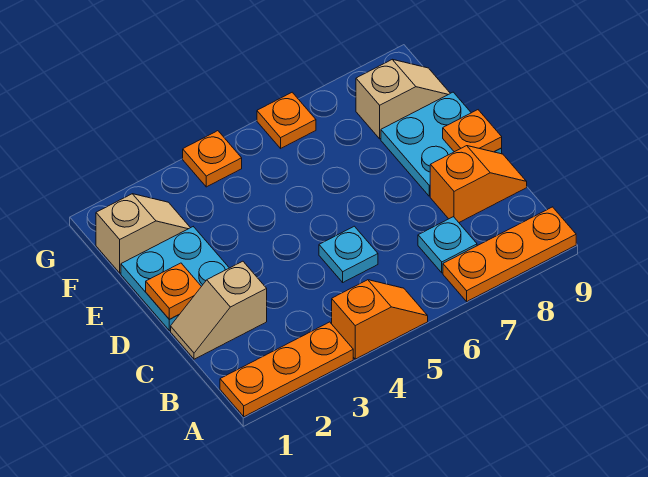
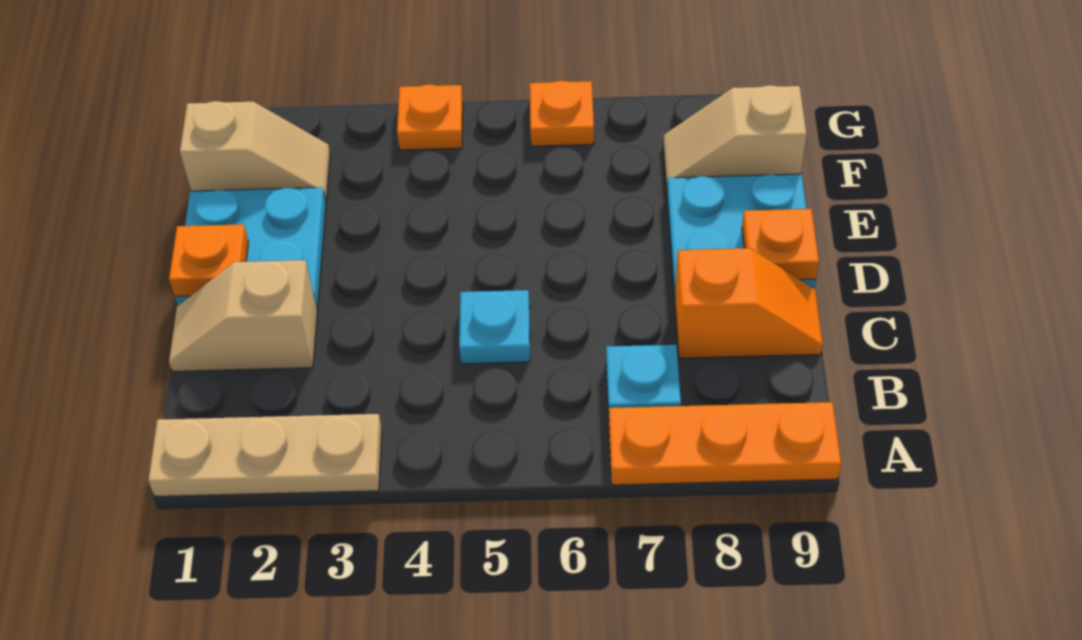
orange 1x3 plate [220,322,353,417] -> tan 1x3 plate [148,414,382,496]
orange 1x2 slope [332,280,428,359] -> none
tan 1x2 slope [356,60,450,139] -> tan 1x2 slope turned to [663,85,807,188]

